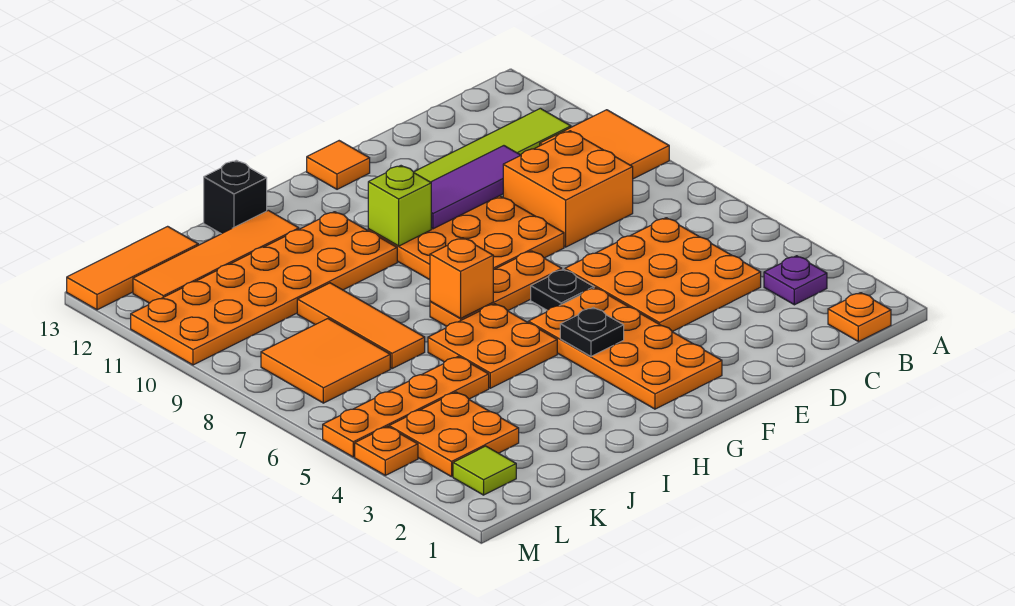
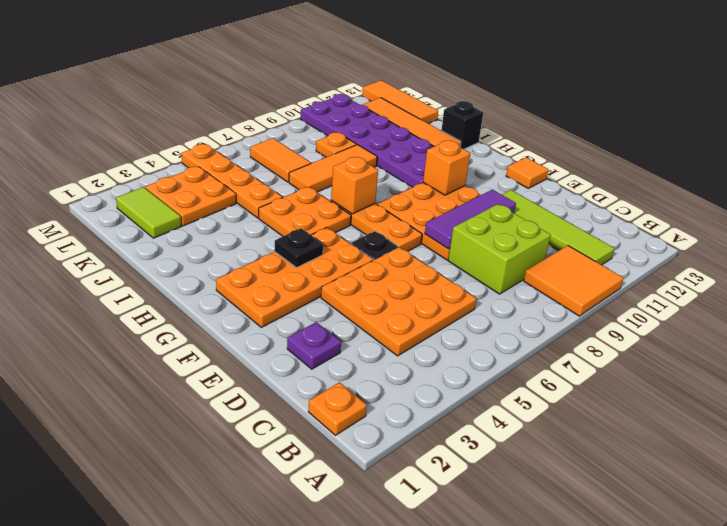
purple 1x1 plate [764,256,827,305] -> purple 1x1 plate moved to [287,322,341,369]
orange 2x2 brick [503,131,633,247] -> lime 2x2 brick [448,204,551,294]
purple 1x3 tile [431,146,521,229] -> purple 1x3 tile turned to [425,190,516,249]
lime 1x1 brick [368,166,431,246] -> orange 1x1 brick [423,141,470,195]
orange 2x6 plate [131,212,397,365] -> purple 2x6 plate [300,94,434,187]
orange 2x2 tile [261,319,390,403] -> orange 1x2 tile [250,138,311,182]
lime 1x1 tile [453,446,516,495] -> lime 1x2 tile [116,187,181,238]
orange 1x1 plate [355,427,418,475] -> orange 1x1 plate moved to [316,132,357,157]

